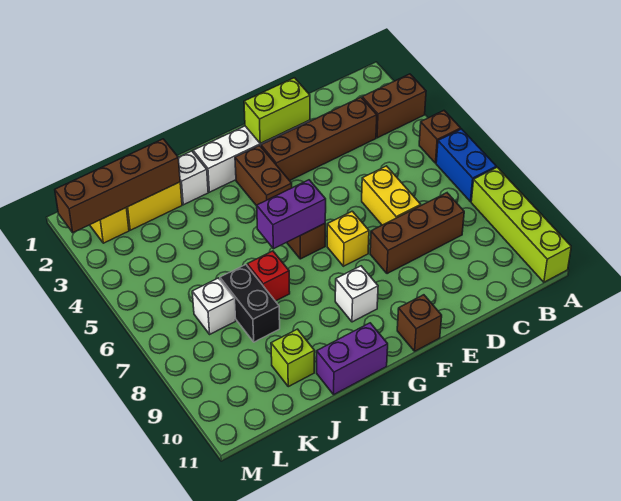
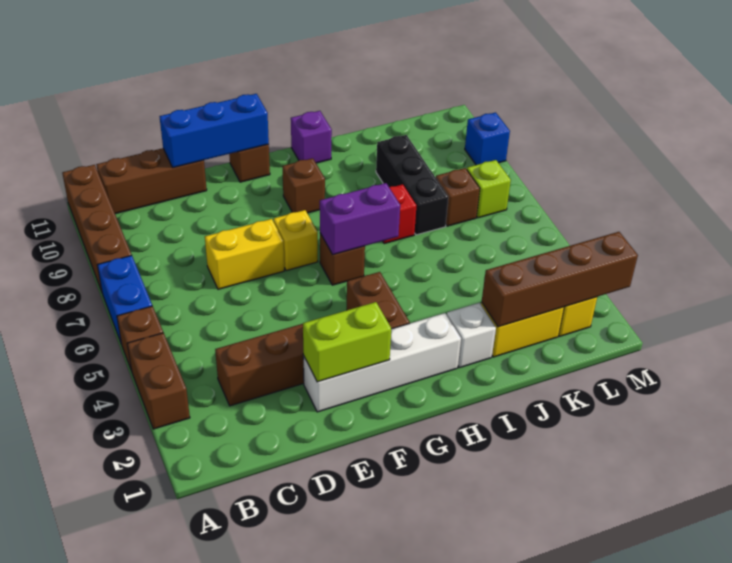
brown 1x2 brick [362,74,426,138] -> brown 1x2 brick turned to [127,333,190,429]
lime 1x4 brick [471,167,571,282] -> brown 1x4 brick [62,165,131,292]
brown 1x3 brick [370,193,464,274] -> brown 1x3 brick moved to [96,148,207,214]
yellow 1x2 brick [362,166,421,225] -> yellow 1x2 brick turned to [205,219,284,289]
none -> blue 1x3 brick [159,94,269,168]
white 1x1 brick [335,266,378,322] -> brown 1x1 brick [282,158,325,213]
purple 1x2 brick [317,323,388,394] -> purple 1x1 brick [291,111,332,163]
black 1x2 brick [220,265,280,342] -> black 1x3 brick [376,135,448,235]
lime 1x1 brick [271,329,315,387] -> lime 1x1 brick moved to [467,160,511,218]
white 1x1 brick [192,278,236,334] -> brown 1x1 brick [436,168,480,226]
none -> blue 1x1 brick [465,112,510,165]

